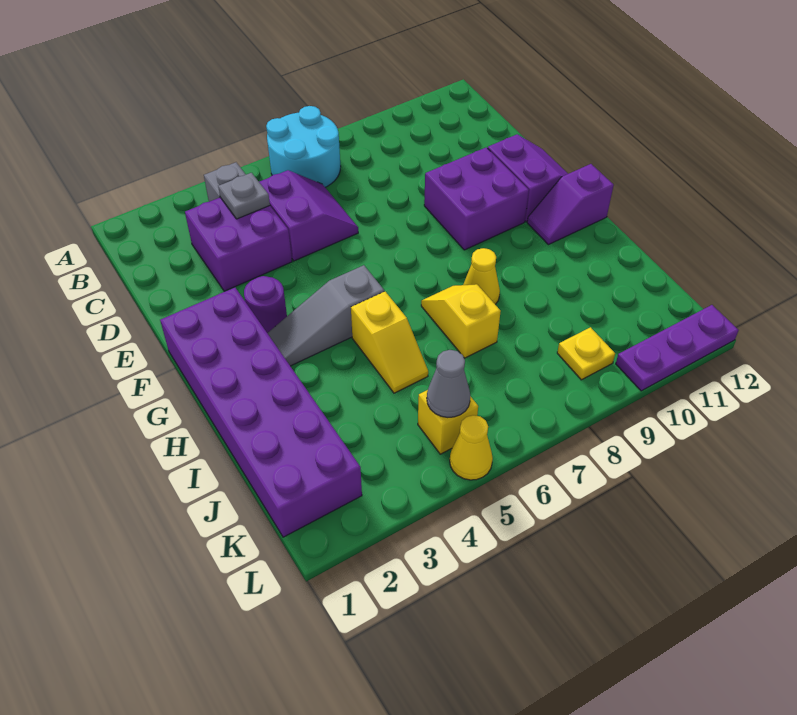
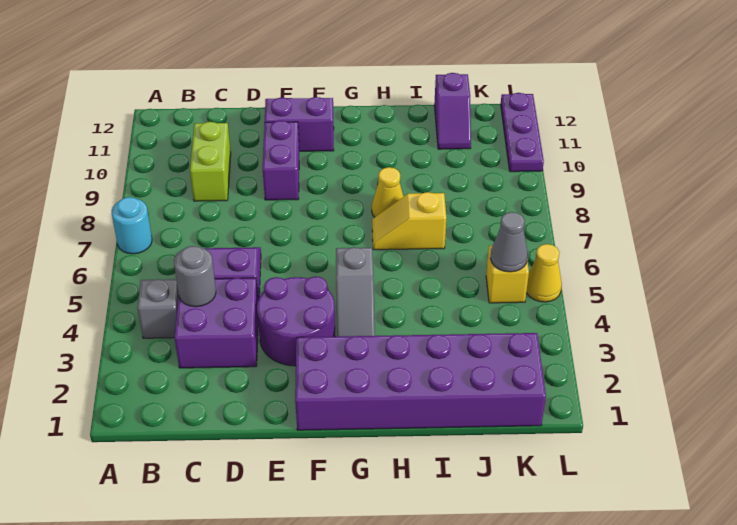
cyan 2x2 round brick [266,106,341,187] -> cyan 1x1 round brick [112,197,152,254]
grey 1x1 plate [218,173,270,219] -> grey 1x1 round brick [174,246,216,307]
none -> lime 1x2 brick [190,122,231,201]
purple 2x2 brick [424,147,529,250] -> purple 1x2 brick [263,121,299,200]
purple 1x1 round brick [244,276,287,333] -> purple 2x2 round brick [257,276,335,366]
purple 1x2 slope [527,164,614,245] -> purple 1x2 slope moved to [434,73,471,149]
yellow 1x2 slope [351,291,428,393] -> none
yellow 1x1 plate [557,327,615,380] -> none

